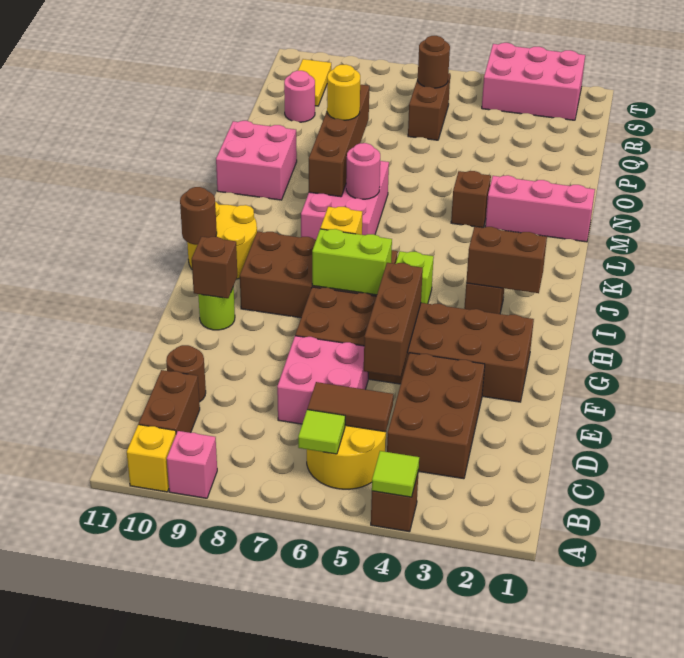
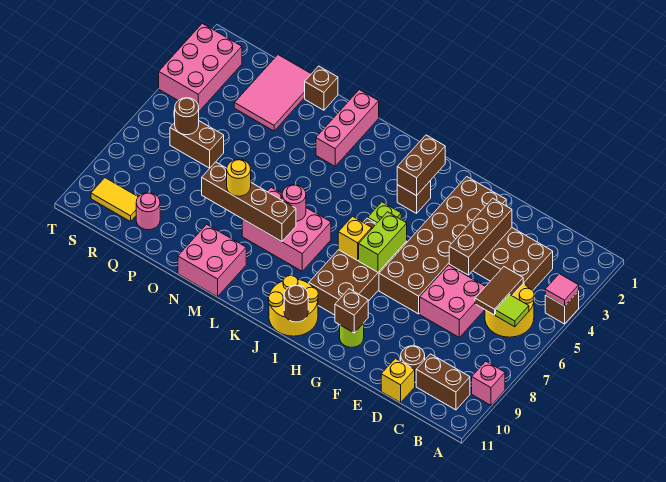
lime 1x1 tile [372,451,419,497] -> pink 1x1 tile [545,274,579,306]
yellow 1x1 brick [127,425,176,492] -> yellow 1x1 brick moved to [381,358,415,403]
brown 1x3 brick [364,263,423,377] -> brown 1x3 brick turned to [449,198,512,275]
brown 1x1 brick [451,171,491,228] -> brown 1x1 brick moved to [305,66,338,110]
none -> pink 2x3 tile [234,55,311,131]

